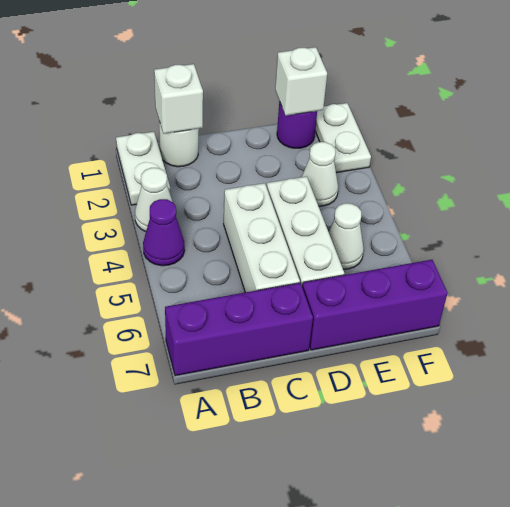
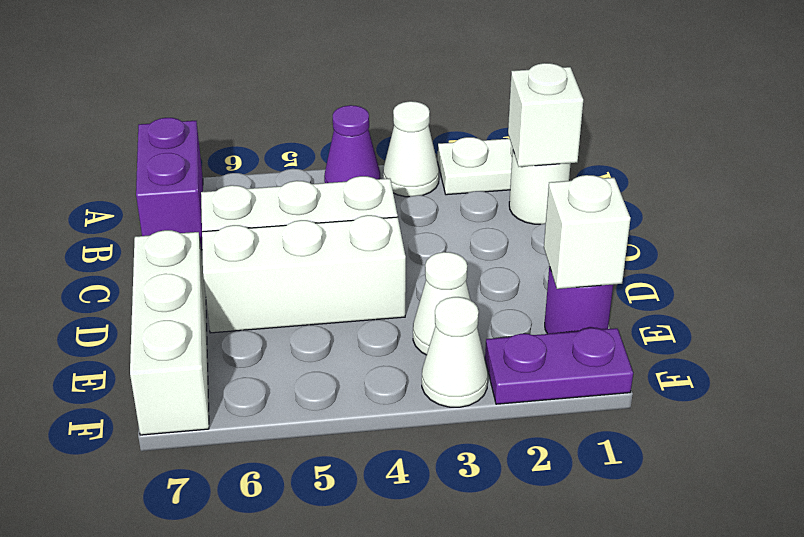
purple 1x3 brick [165,283,313,376] -> purple 1x2 brick [136,118,203,250]
purple 1x3 brick [302,260,447,350] -> white 1x3 brick [130,230,209,435]
white 1x1 cone [328,203,364,269] -> white 1x1 cone moved to [422,297,488,407]
white 1x2 plate [315,103,371,173] -> purple 1x2 plate [485,328,633,404]

